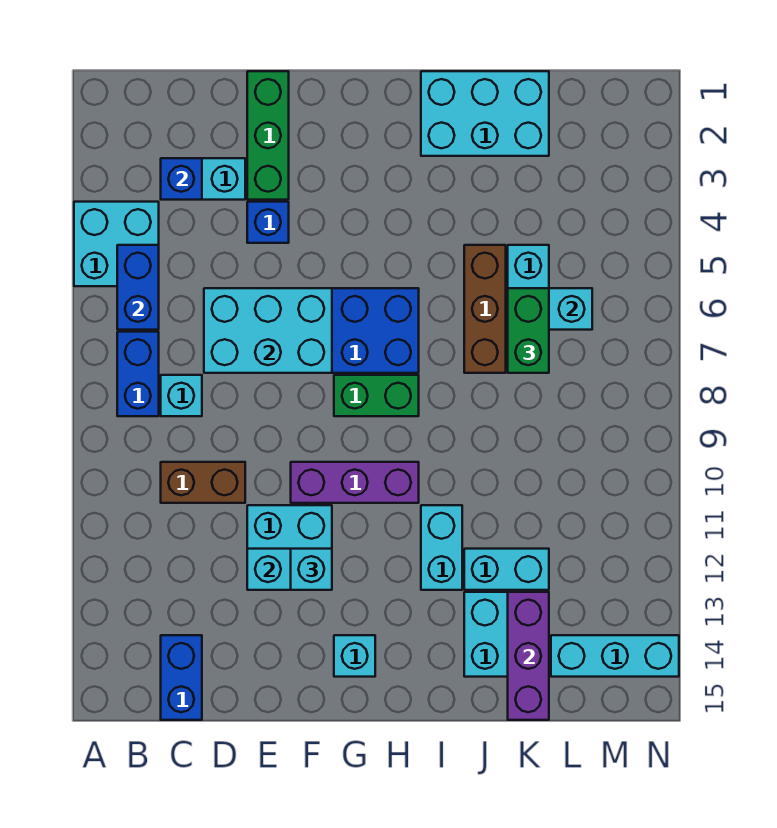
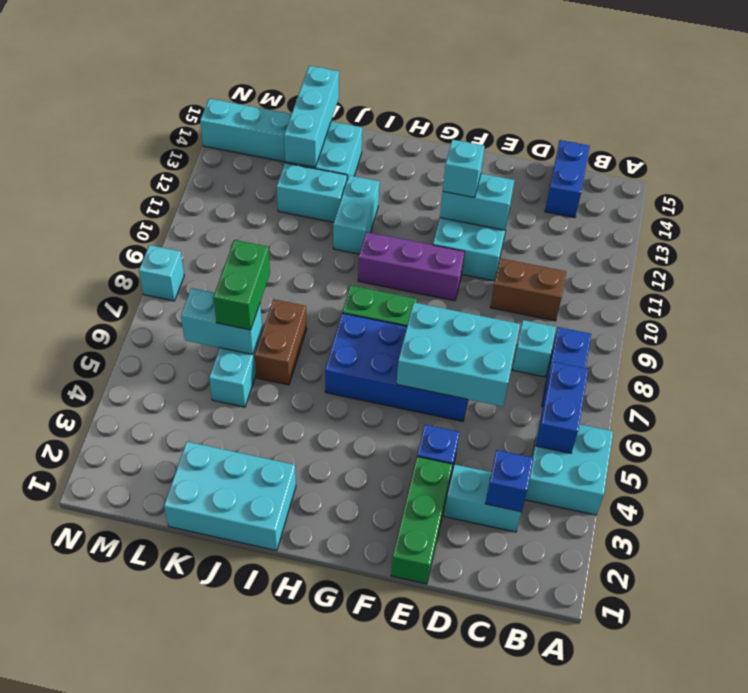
cyan 1x1 brick [334,635,375,677] -> cyan 1x1 brick moved to [139,245,184,301]
brown 1x3 brick [464,245,506,373] -> brown 1x2 brick [255,299,307,385]
purple 1x3 brick [508,592,549,720] -> cyan 1x3 brick [284,66,339,167]

